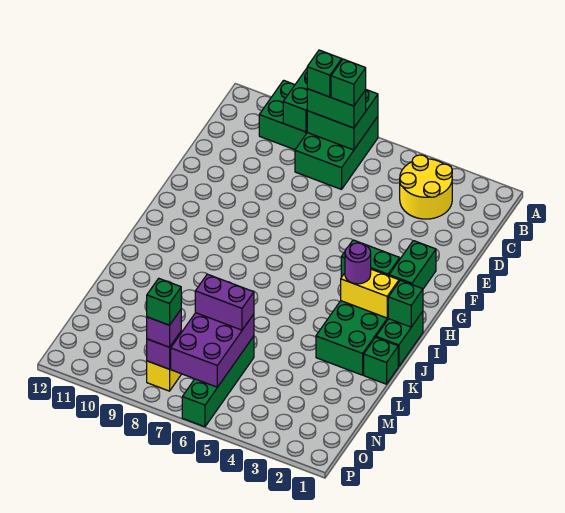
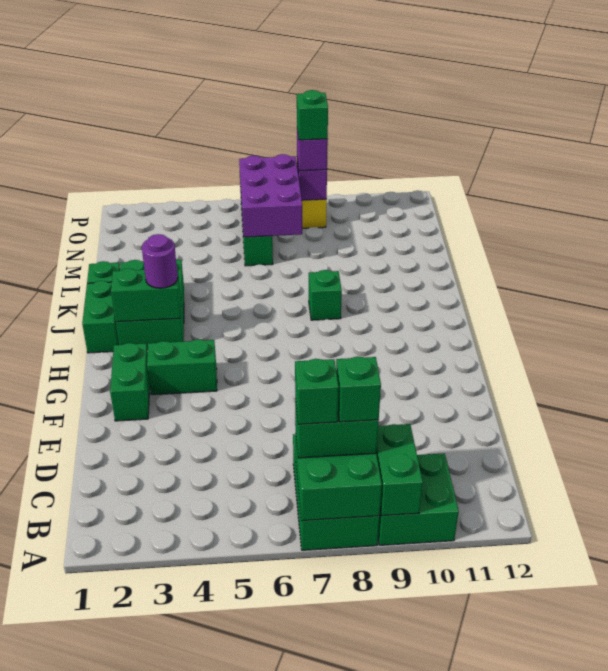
yellow 2x2 round brick [400,155,452,219] -> none
green 1x1 brick [388,280,423,327] -> green 1x1 brick moved to [309,270,342,320]
yellow 1x2 brick [341,269,399,318] -> green 1x2 brick [111,268,181,322]
purple 1x2 brick [195,274,254,330] -> none

